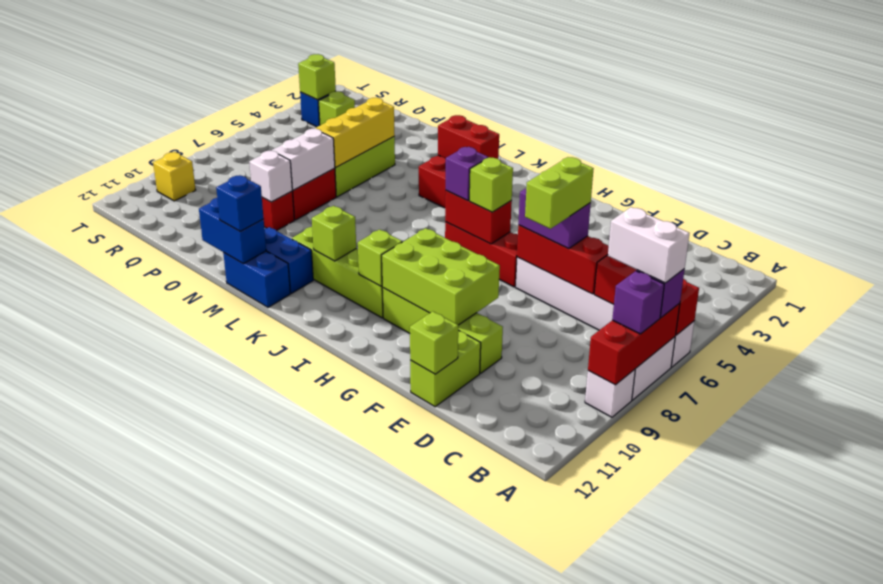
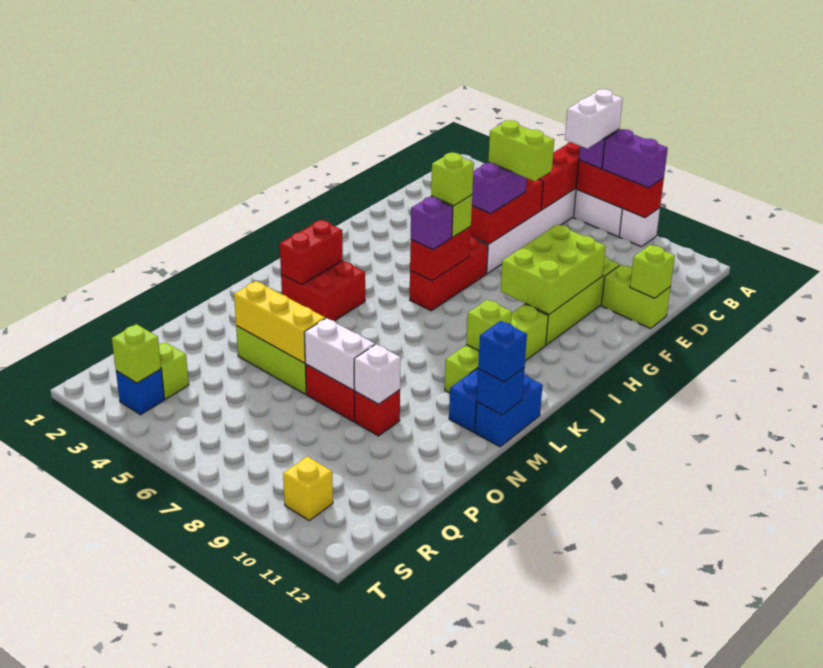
purple 1x1 brick [612,271,664,334] -> purple 1x2 brick [602,129,668,188]
lime 1x1 brick [358,230,402,286] -> lime 1x1 brick moved to [431,153,474,206]
blue 1x2 brick [199,198,266,264] -> blue 1x1 brick [477,368,525,415]

